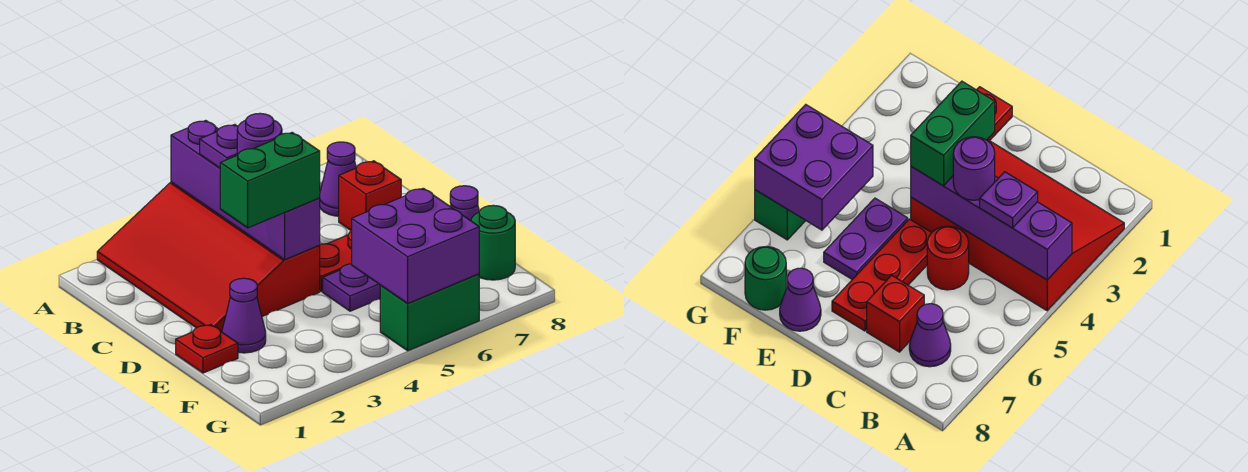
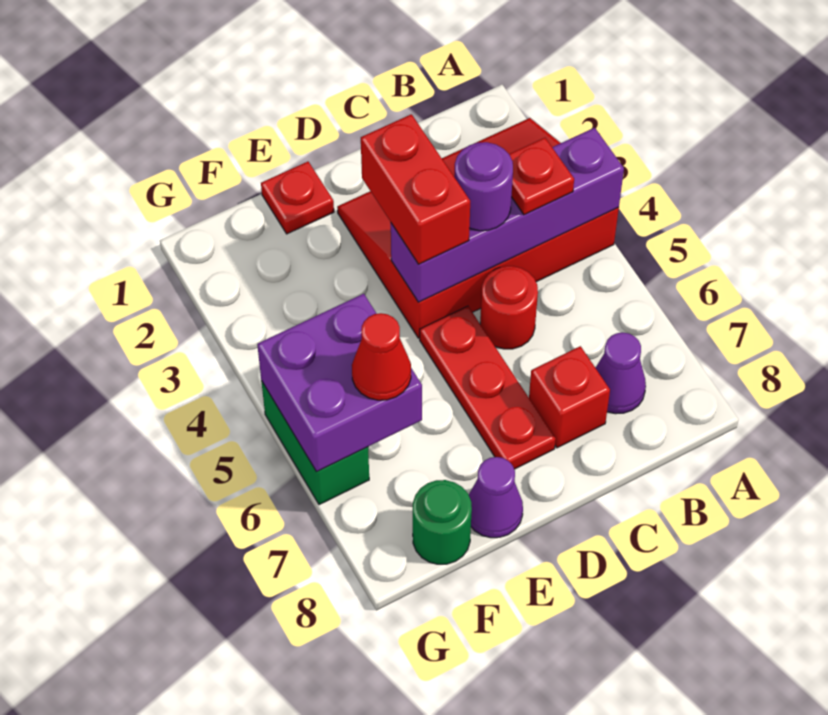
purple 1x1 plate [200,124,238,168] -> red 1x1 plate [509,138,574,215]
green 1x2 brick [220,132,320,228] -> red 1x2 brick [361,114,470,264]
purple 1x1 cone [222,278,266,353] -> none
purple 1x2 plate [323,264,381,311] -> none
none -> red 1x1 cone [352,313,411,400]

